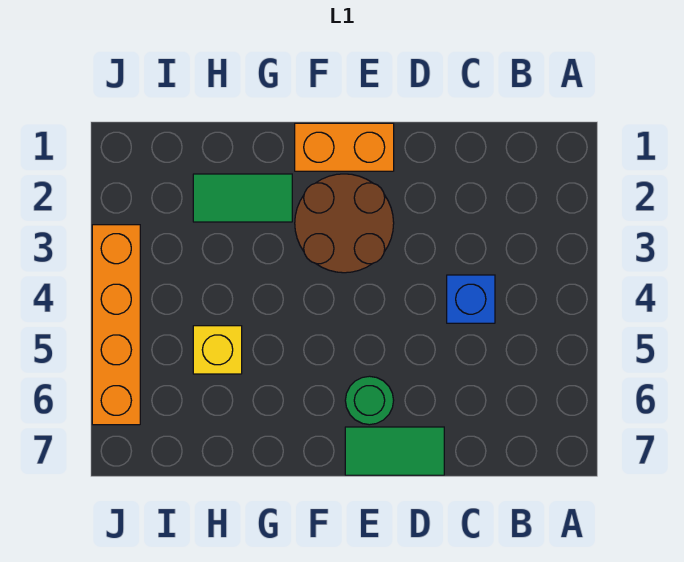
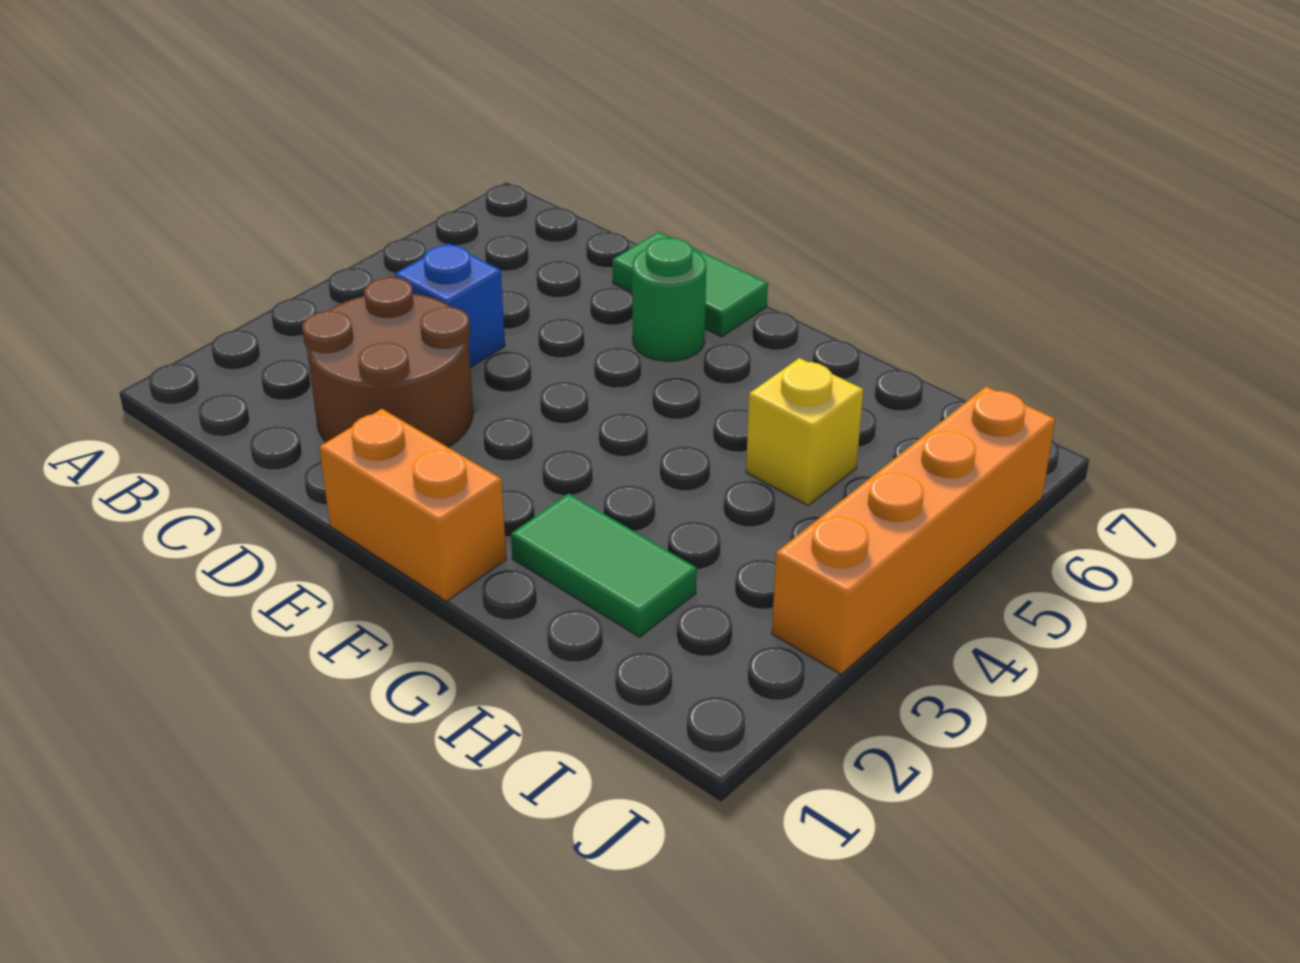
brown 2x2 round brick [295,174,394,273] -> brown 2x2 round brick moved to [302,277,473,448]

